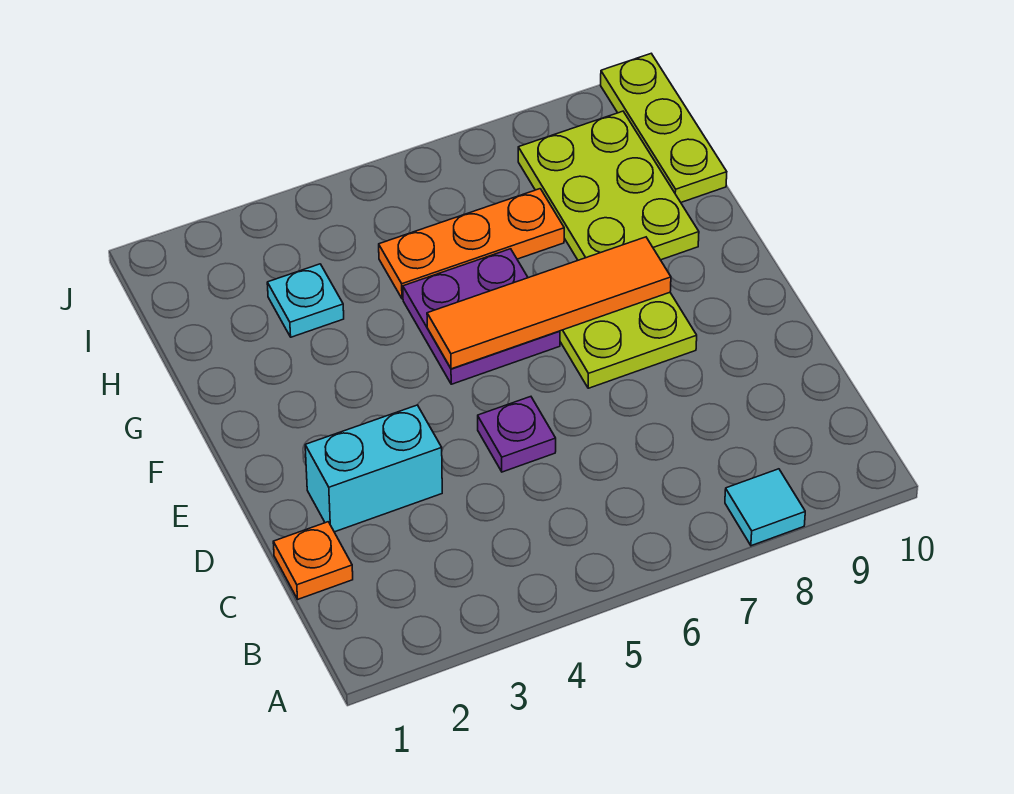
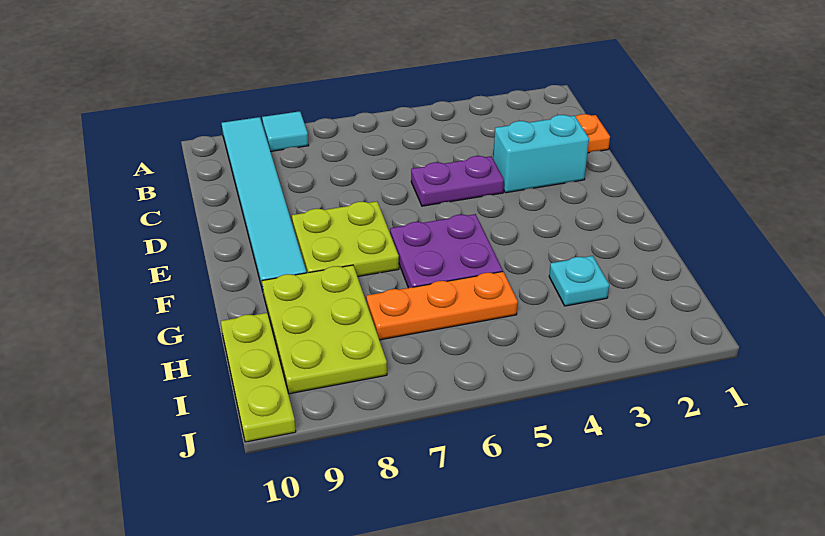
none -> cyan 1x6 tile [222,117,306,291]
purple 1x1 plate [478,397,556,472] -> purple 1x2 plate [411,156,504,206]
orange 1x4 tile [427,237,671,369] -> none

